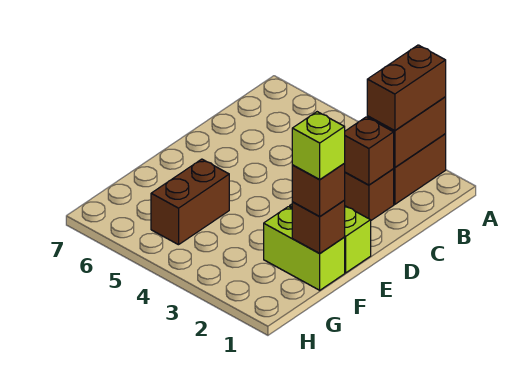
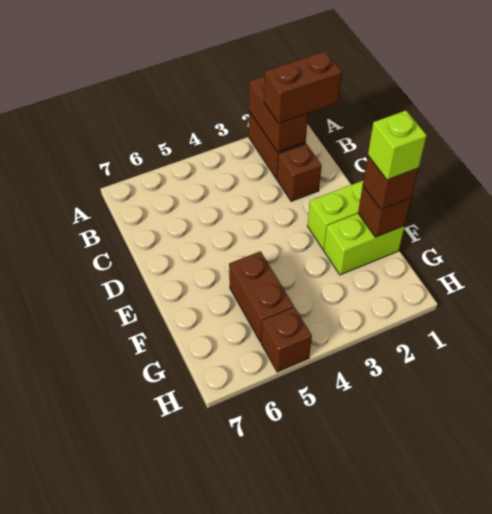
brown 1x2 brick [367,45,446,131] -> brown 1x2 brick turned to [264,51,342,123]
brown 1x1 brick [344,117,394,185] -> brown 1x1 brick moved to [261,307,312,372]

